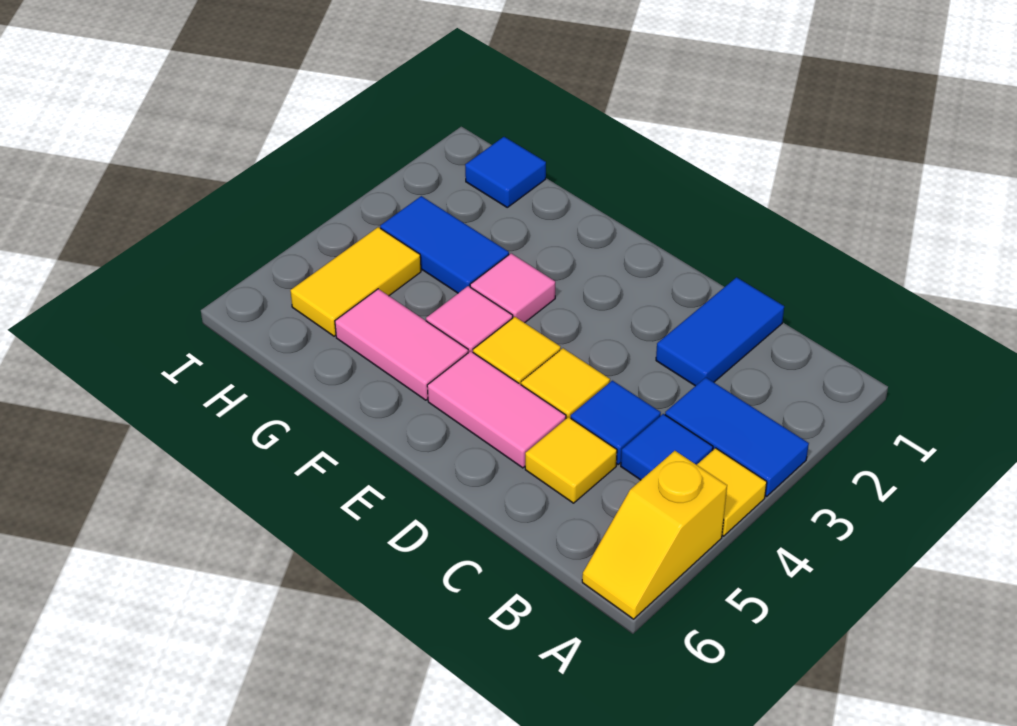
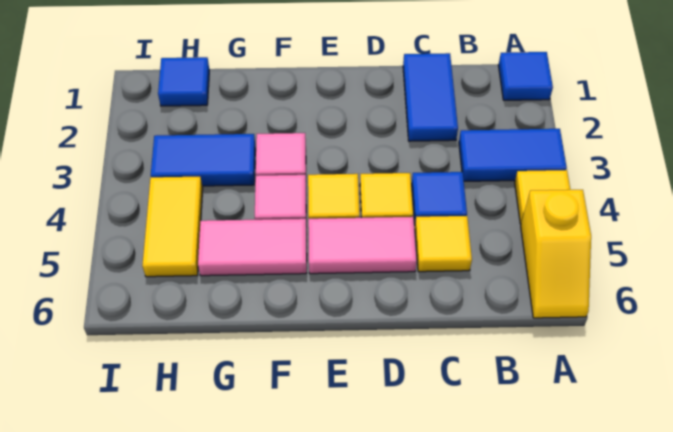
blue 1x1 tile [621,414,713,480] -> blue 1x1 tile moved to [498,52,553,100]

